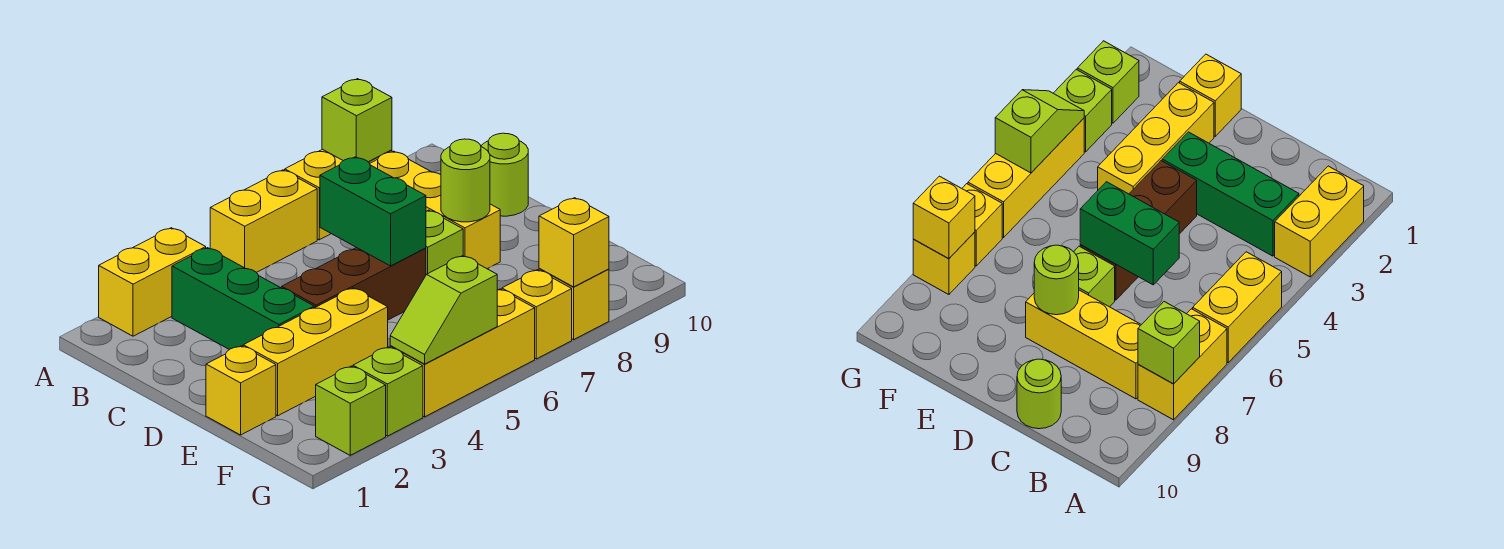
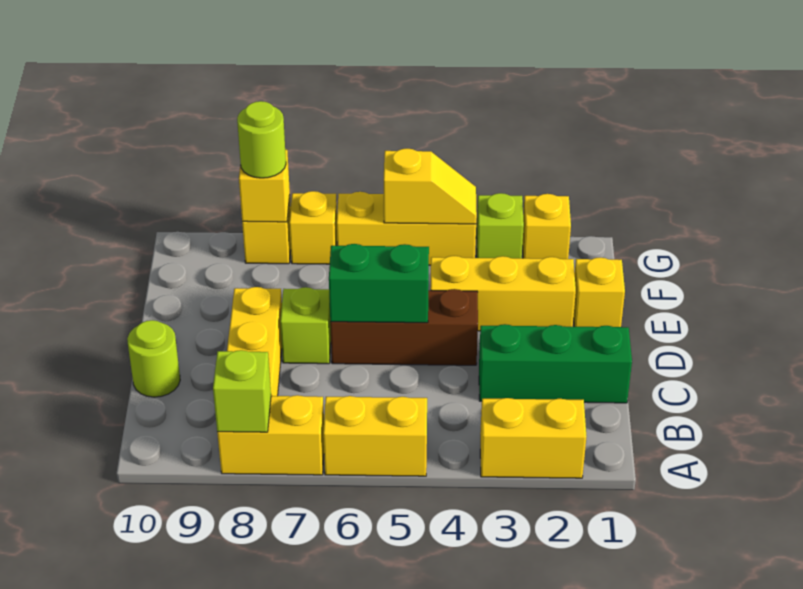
green 1x3 brick [172,248,314,350] -> green 1x3 brick turned to [479,324,632,403]
green 1x2 brick [320,157,426,266] -> green 1x2 brick turned to [329,244,429,323]
lime 1x1 round brick [441,139,490,222] -> lime 1x1 round brick moved to [237,101,286,178]
lime 1x1 brick [316,366,386,455] -> yellow 1x1 brick [522,194,571,259]
lime 1x2 slope [390,256,497,364] -> yellow 1x2 slope [384,149,477,224]

